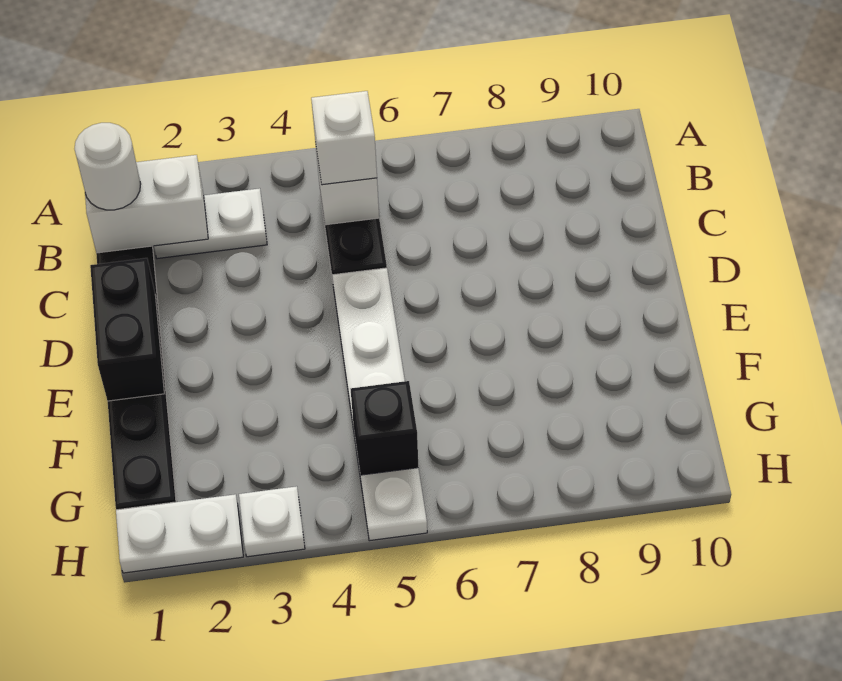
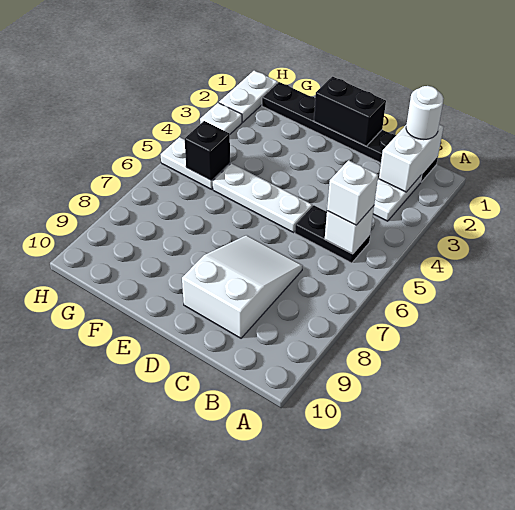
none -> white 2x3 slope [182,235,302,338]

